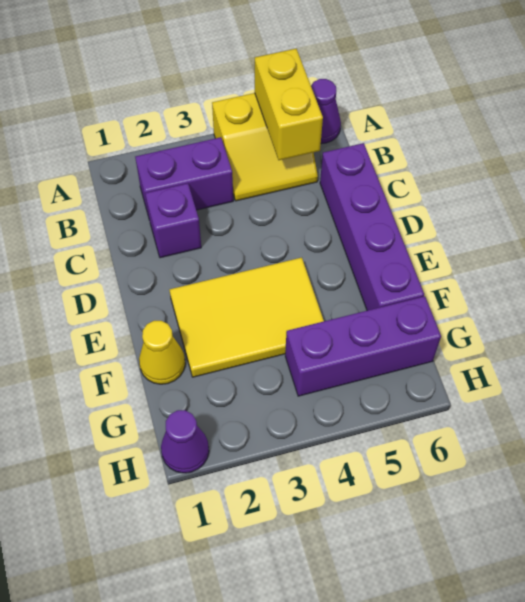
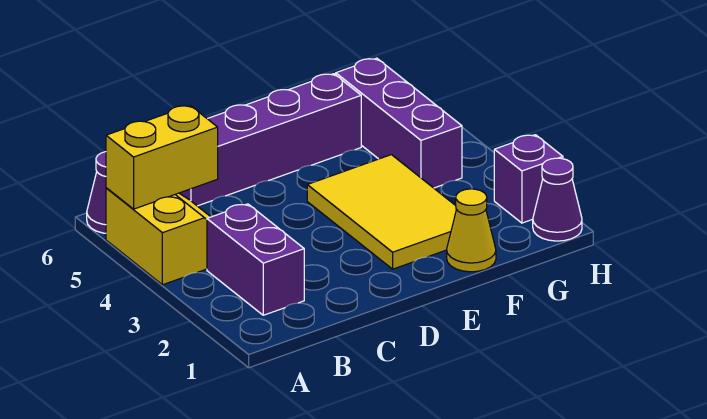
purple 1x1 brick [145,183,201,258] -> purple 1x1 brick moved to [494,135,563,223]

